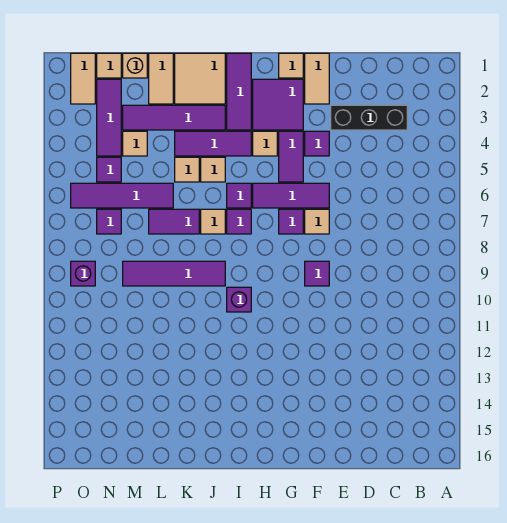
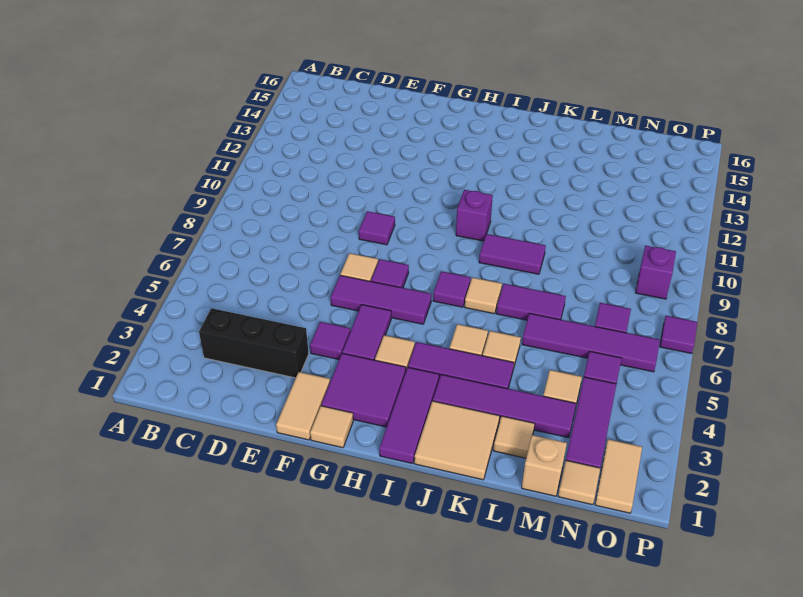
purple 1x1 tile [227,183,251,208] -> purple 1x1 tile moved to [660,316,697,354]
purple 1x4 tile [123,261,225,286] -> purple 1x2 tile [479,234,546,274]
tan 1x2 tile [149,53,173,104] -> tan 1x1 tile [493,416,535,458]

